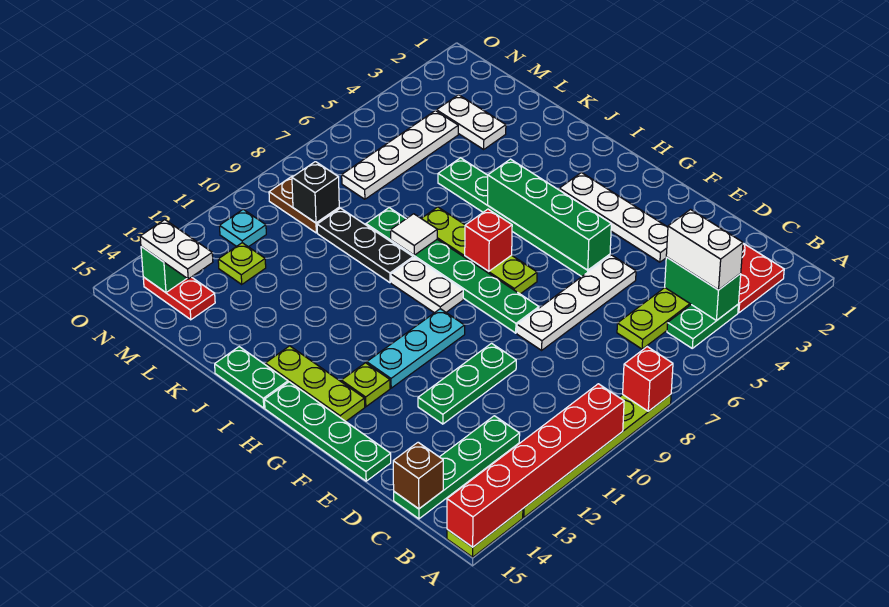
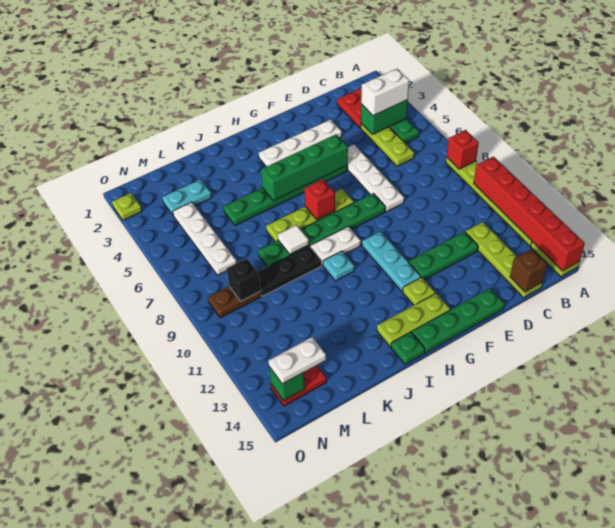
green 1x4 plate [394,416,520,519] -> lime 1x4 plate [465,222,543,298]
green 1x3 plate [418,343,516,424] -> green 1x3 plate turned to [409,232,478,280]
green 1x2 plate [215,347,288,408] -> green 1x1 plate [391,332,425,365]
white 1x2 plate [437,95,506,149] -> cyan 1x2 plate [162,179,212,216]
lime 1x1 plate [218,243,266,284] -> lime 1x1 plate moved to [112,193,142,220]
cyan 1x1 plate [219,209,266,247] -> cyan 1x1 plate moved to [323,251,354,281]

